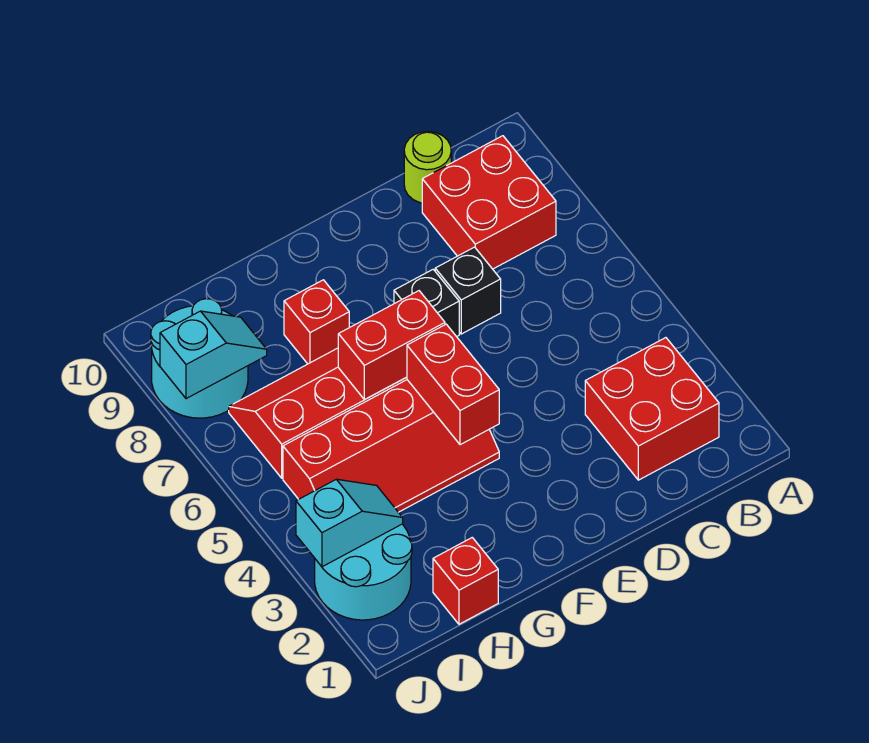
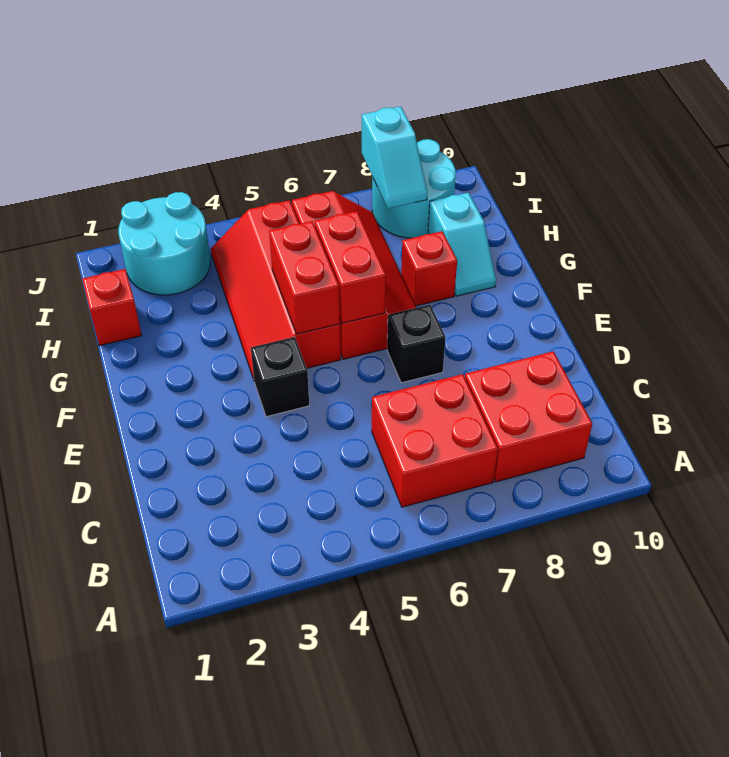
red 2x2 brick [585,338,719,480] -> red 2x2 brick moved to [372,374,498,507]
lime 1x1 round brick [404,131,451,203] -> none
black 1x1 brick [435,247,501,334] -> black 1x1 brick moved to [251,337,309,417]
red 1x2 brick [407,324,499,445] -> red 1x2 brick turned to [269,221,340,334]
cyan 1x2 slope [296,479,403,567] -> cyan 1x2 slope moved to [428,193,496,296]

